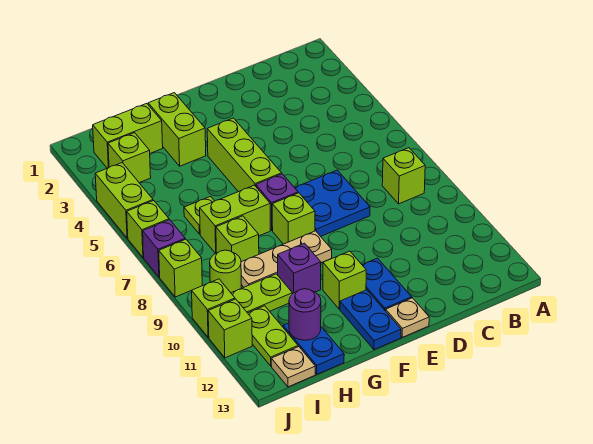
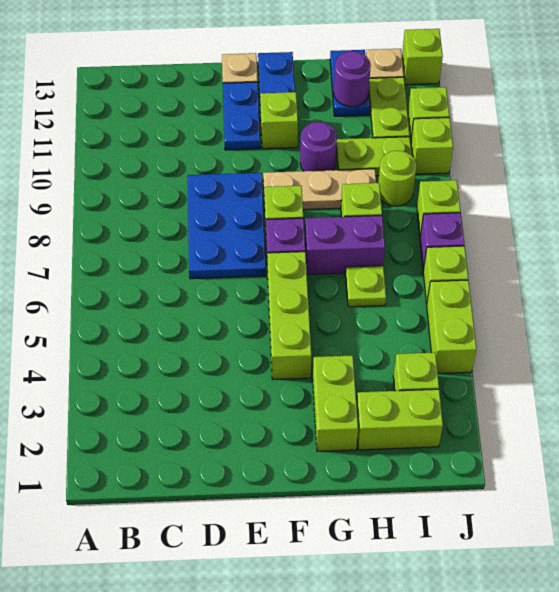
lime 1x1 brick [382,148,425,204] -> lime 1x1 brick moved to [402,29,443,85]
blue 2x2 plate [295,170,370,236] -> blue 2x3 plate [187,173,266,279]
lime 1x2 brick [200,185,270,254] -> purple 1x2 brick [305,215,385,275]
purple 1x1 brick [278,243,321,294] -> purple 1x1 round brick [300,122,337,171]

